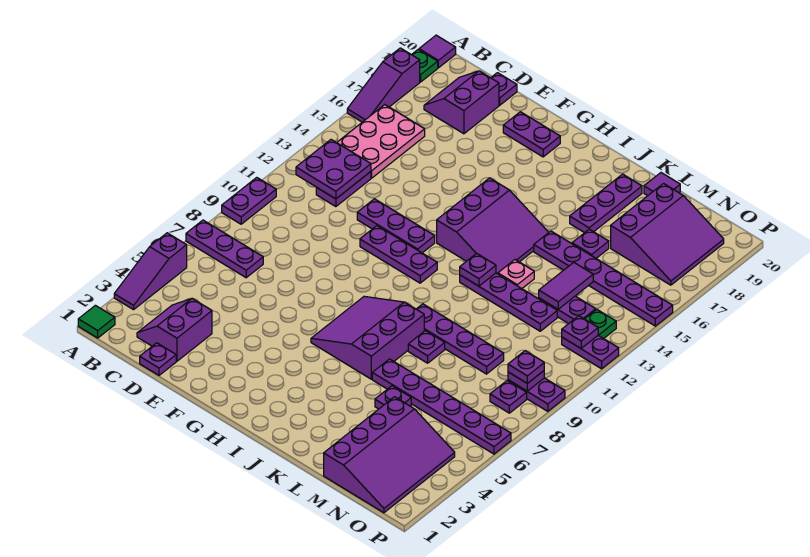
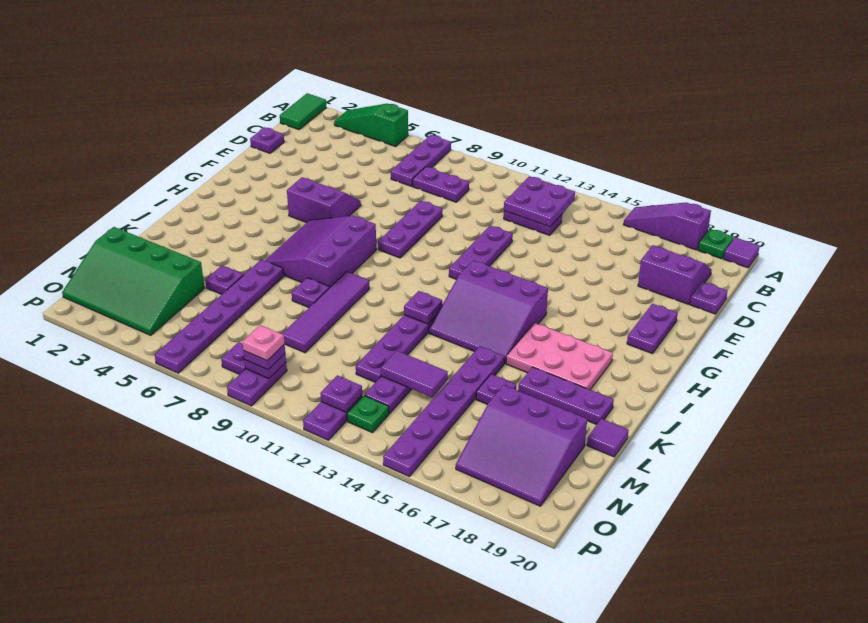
green 1x1 tile [78,305,115,338] -> green 1x2 tile [280,93,326,130]
purple 1x3 slope [114,233,187,310] -> green 1x3 slope [334,104,408,146]
purple 1x2 plate [222,178,276,224] -> purple 1x2 plate moved to [413,167,469,202]
pink 2x3 plate [337,105,425,178] -> pink 2x3 plate moved to [506,323,613,390]
purple 2x2 slope [137,298,212,361] -> purple 2x2 slope moved to [287,177,361,223]
purple 1x3 plate [360,226,437,283] -> purple 1x3 plate moved to [378,201,442,258]
purple 3x3 slope [311,296,424,379] -> purple 3x3 slope turned to [265,216,376,287]
purple 1x4 plate [417,304,504,374] -> purple 1x4 tile [282,272,369,353]
pink 1x1 plate [498,260,534,289] -> pink 1x1 plate moved to [243,325,285,360]
purple 3x4 slope [324,397,455,513] -> green 3x4 slope [62,227,204,335]

